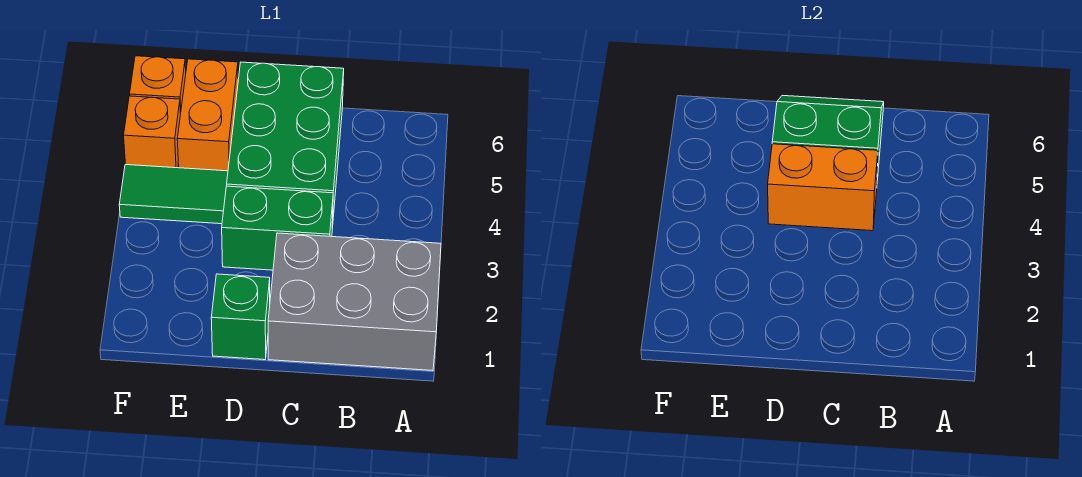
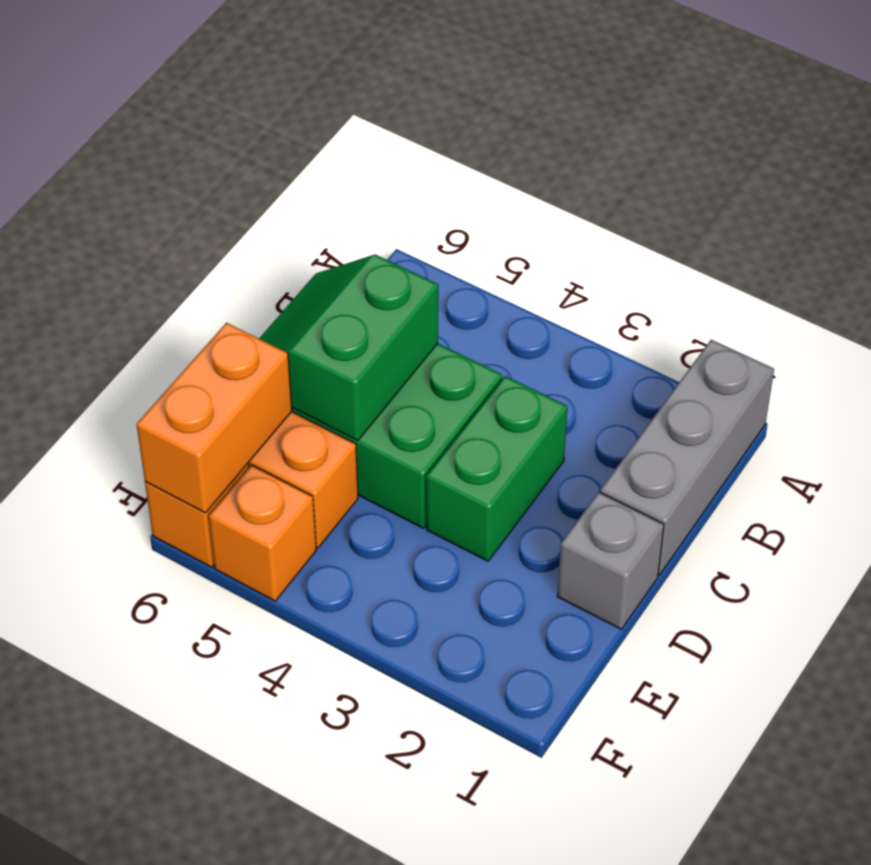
grey 2x3 brick [268,233,441,371] -> grey 1x3 brick [600,340,774,575]
orange 1x2 brick [768,144,878,231] -> orange 1x2 brick moved to [137,323,292,513]
green 1x1 brick [211,274,270,360] -> grey 1x1 brick [557,492,664,629]
green 1x2 tile [119,165,228,224] -> none

